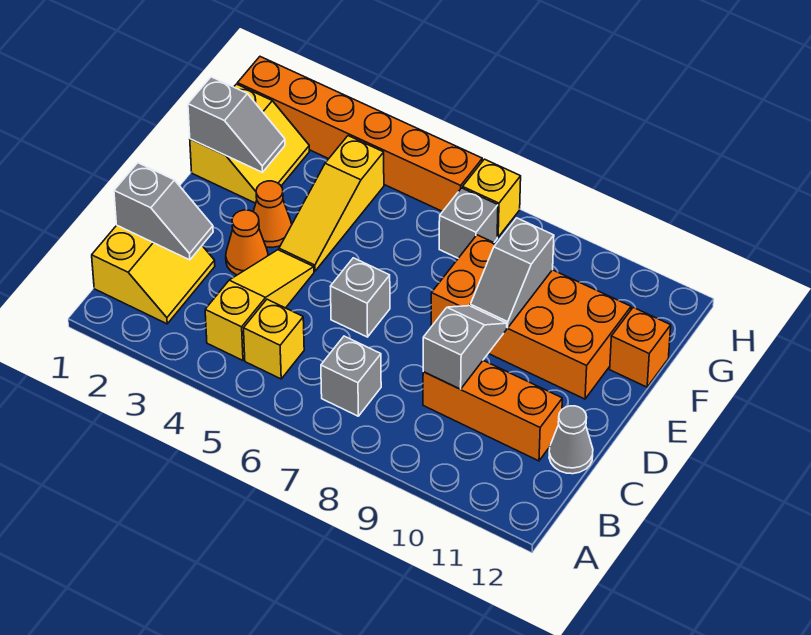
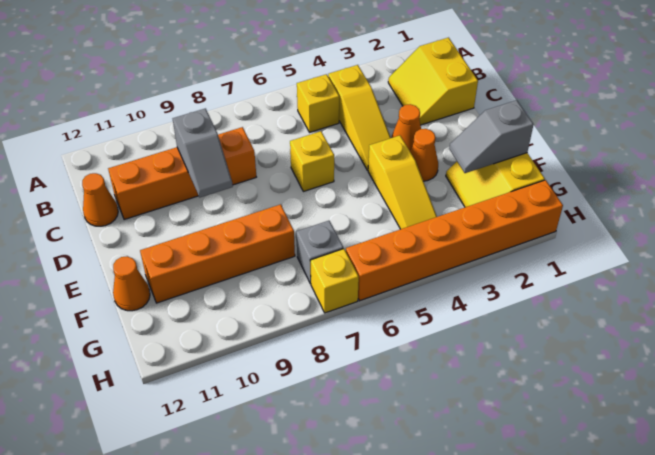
grey 1x1 brick [321,336,381,416] -> none
grey 1x2 slope [114,163,213,260] -> none
orange 1x3 brick [423,361,562,461] -> orange 1x4 brick [108,127,256,220]
grey 1x1 cone [549,406,593,474] -> orange 1x1 cone [82,173,118,226]
grey 1x1 brick [331,258,390,337] -> yellow 1x1 brick [290,131,334,192]
yellow 1x3 slope [279,136,384,271] -> yellow 1x3 slope turned to [368,136,437,229]
orange 2x4 brick [431,235,631,399] -> orange 1x4 brick [140,204,295,303]
grey 1x2 slope [470,218,554,328] -> none
orange 1x1 brick [610,307,671,387] -> orange 1x1 cone [113,256,150,311]

